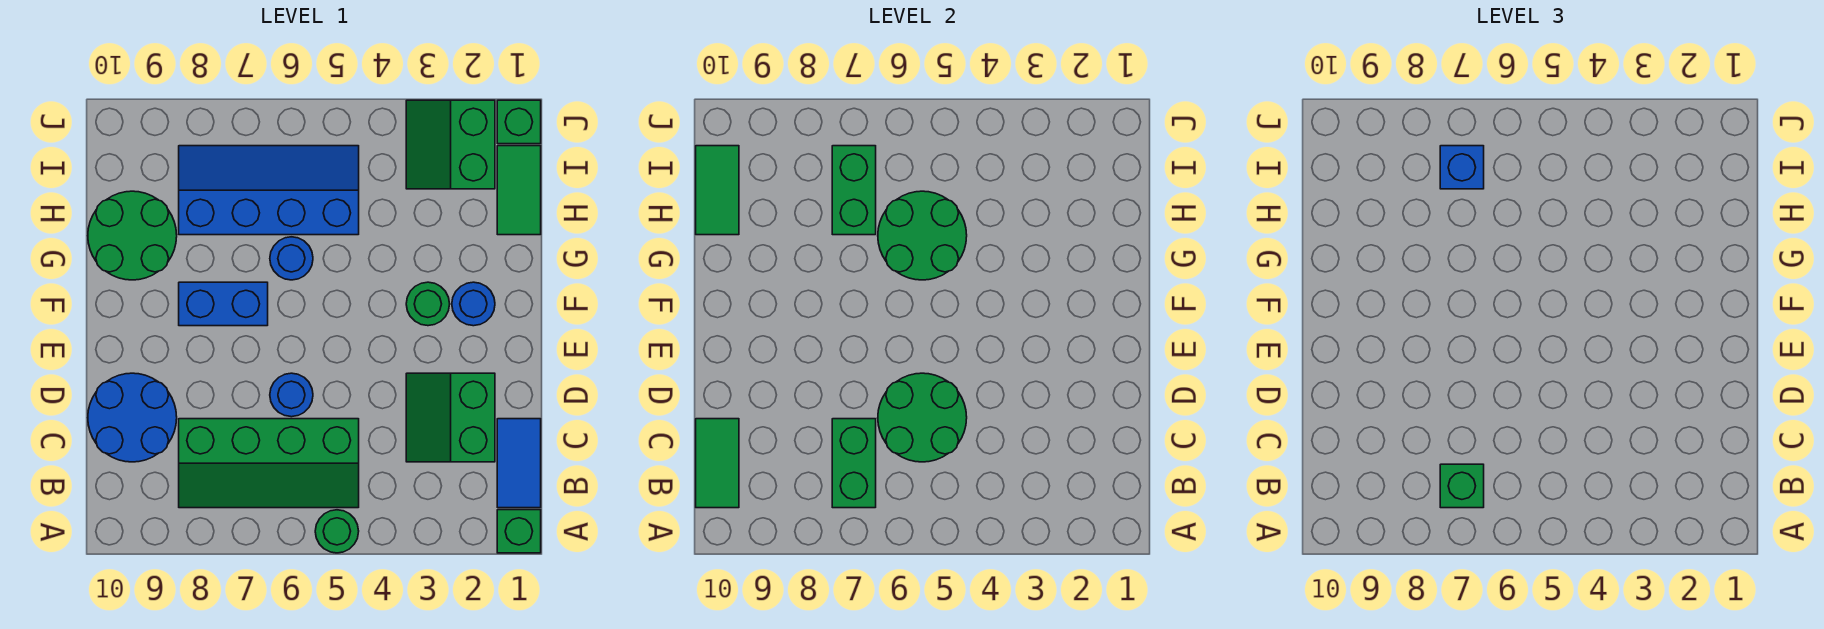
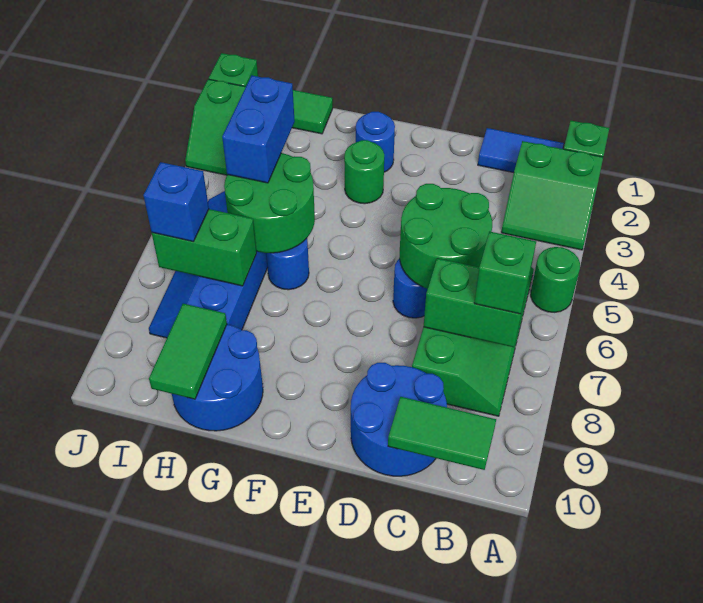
green 2x2 slope [406,373,495,462] -> green 2x2 slope moved to [501,141,603,250]
blue 1x2 brick [179,282,268,326] -> blue 1x2 brick moved to [222,76,295,183]
green 2x2 round brick [88,191,177,280] -> blue 2x2 round brick [172,324,263,431]
green 1x2 tile [696,146,739,235] -> green 1x2 tile turned to [149,304,227,399]

